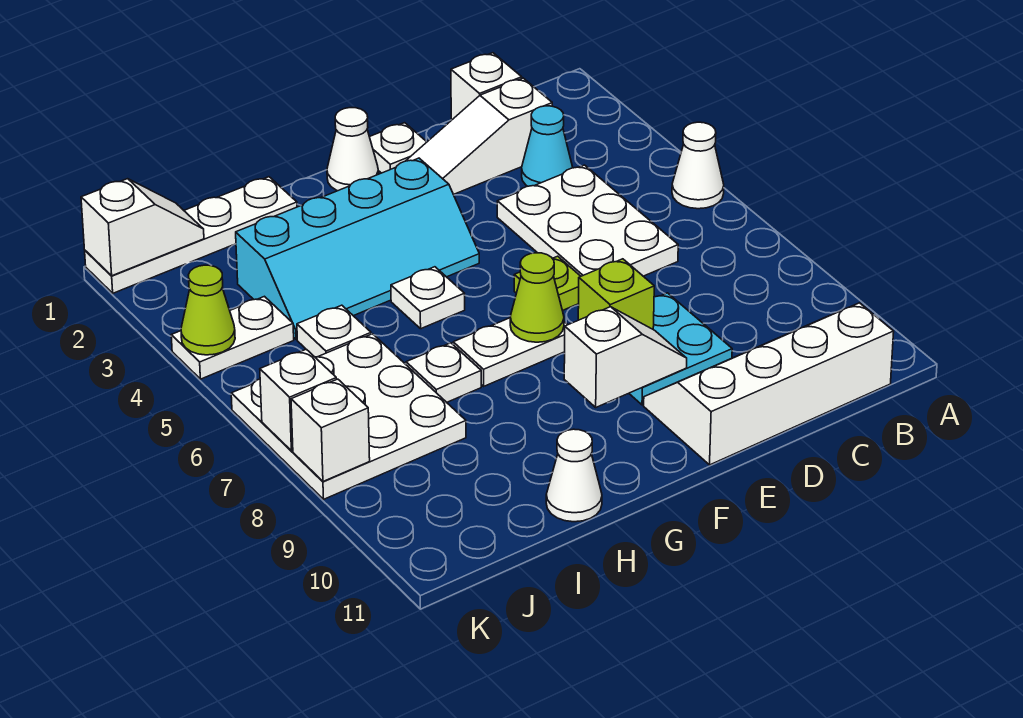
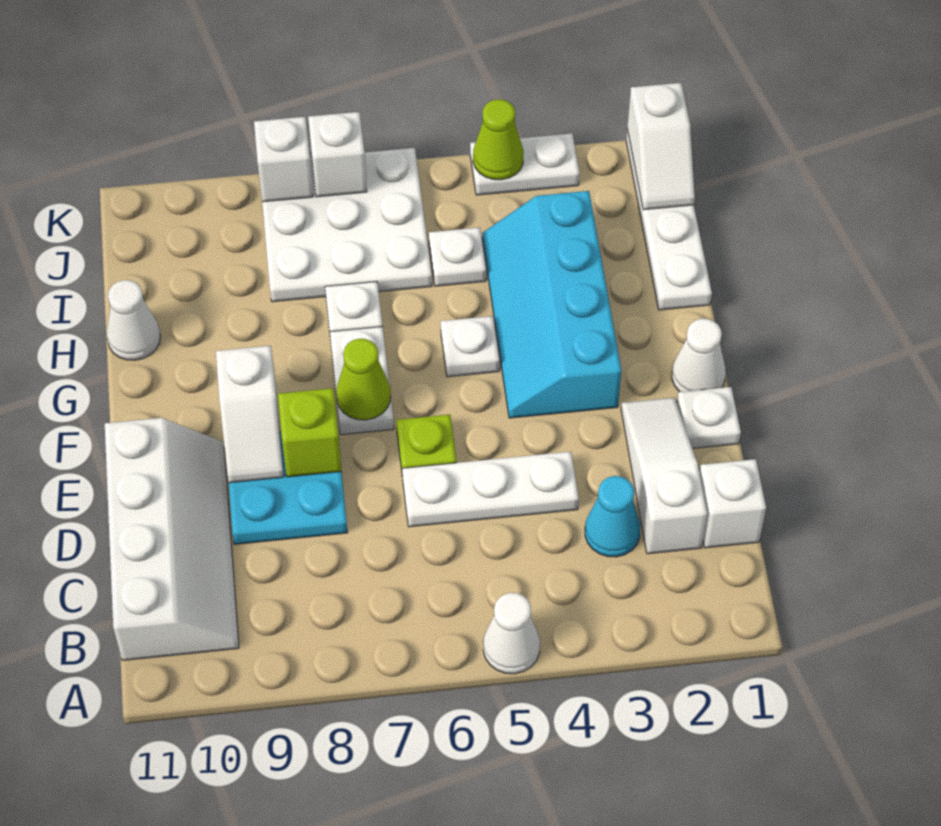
white 2x3 plate [497,165,678,276] -> white 1x3 plate [402,451,579,527]
white 1x2 plate [171,296,294,379] -> white 1x2 plate turned to [470,133,580,195]

